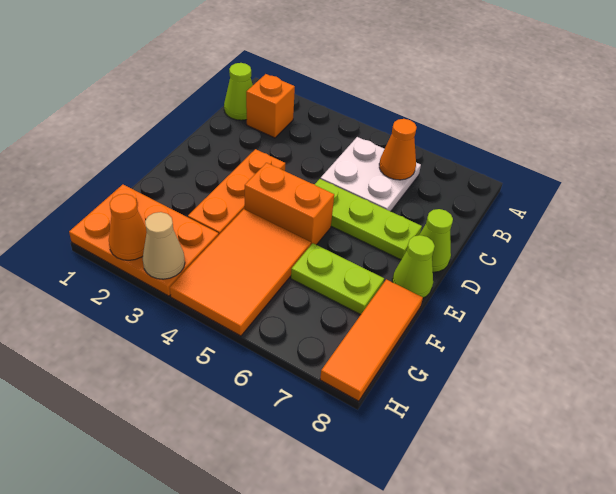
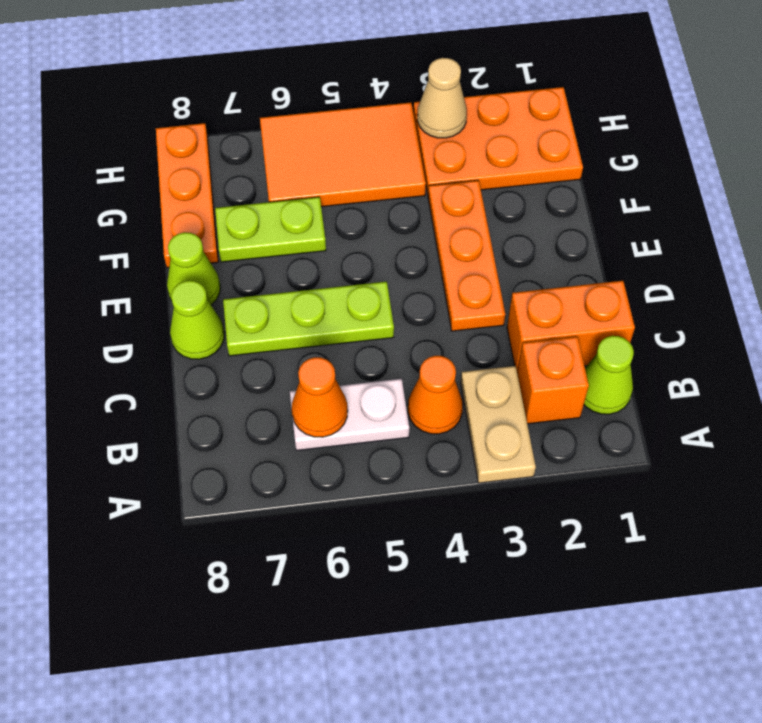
none -> tan 1x2 plate [461,366,536,483]
white 2x2 plate [321,137,421,211] -> white 1x2 plate [290,379,409,450]
orange 1x2 brick [245,163,334,245] -> orange 1x2 brick moved to [507,281,635,371]
orange 2x3 tile [170,209,311,336] -> orange 2x3 tile turned to [260,102,426,207]
orange 1x3 tile [320,279,423,401] -> orange 1x3 plate [156,123,218,268]
orange 1x1 cone [109,194,147,260] -> orange 1x1 cone moved to [408,356,463,434]

